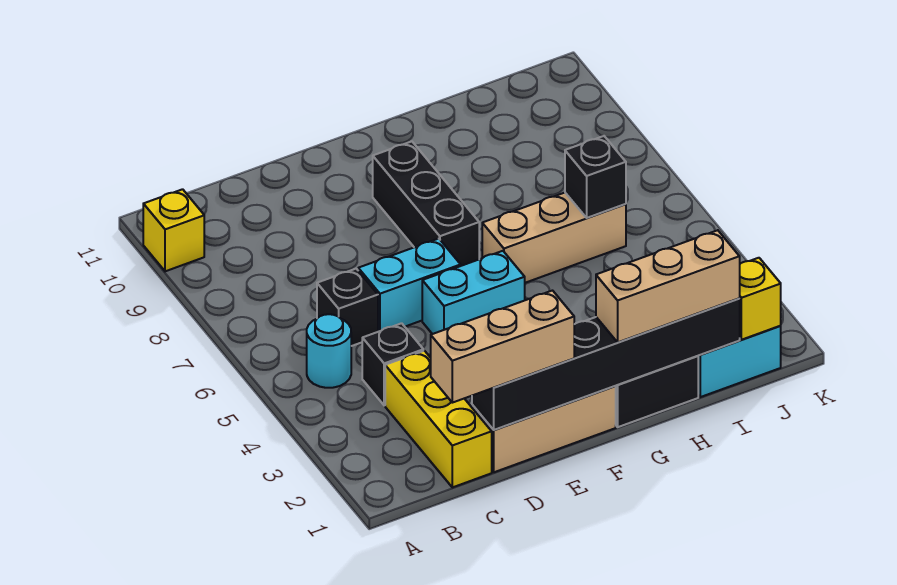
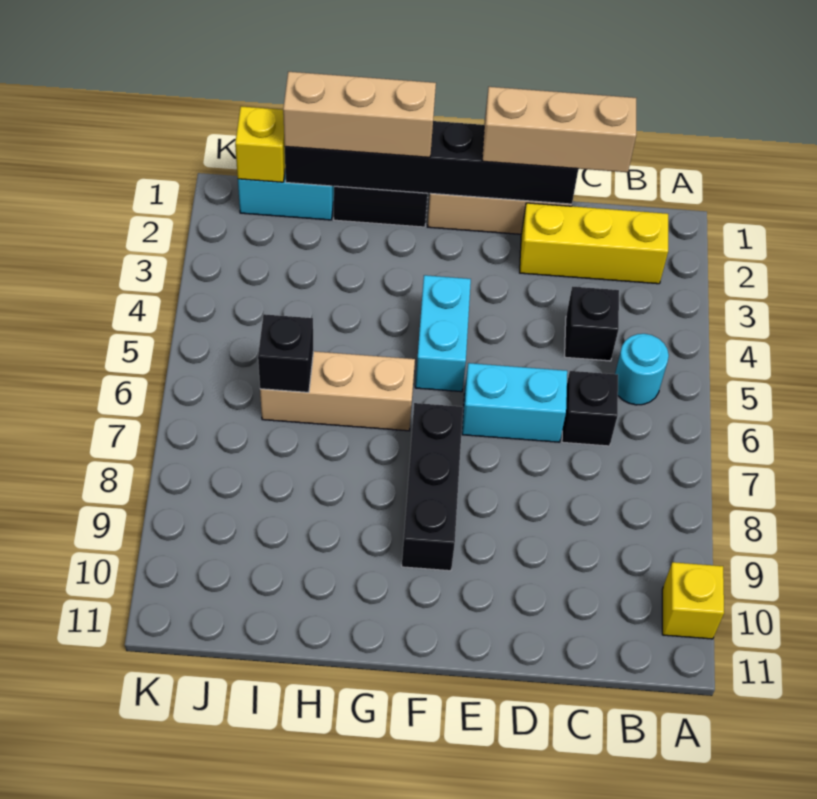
yellow 1x3 brick [385,351,492,487] -> yellow 1x3 brick turned to [520,203,668,284]
cyan 1x2 brick [422,251,525,334] -> cyan 1x2 brick turned to [415,275,471,392]

